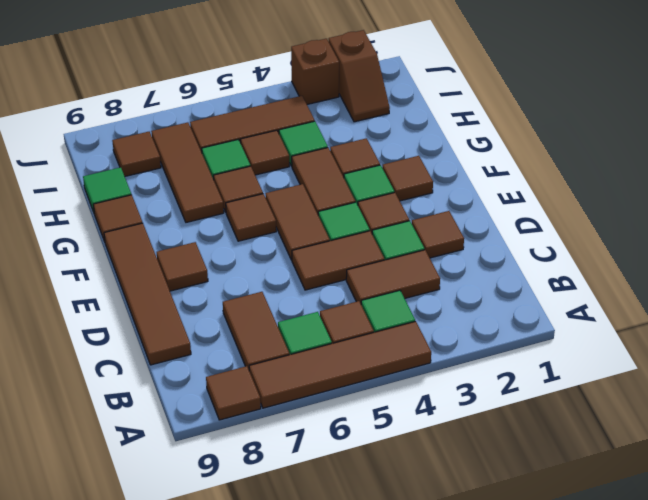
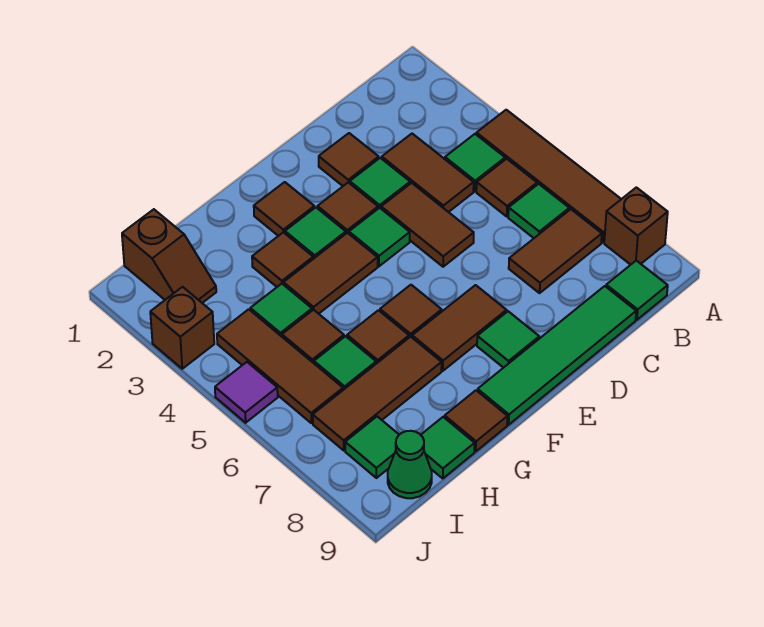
brown 1x1 tile [206,366,261,420] -> brown 1x1 brick [604,187,668,265]
none -> green 1x1 tile [606,261,668,320]
brown 1x4 tile [104,223,191,365] -> green 1x4 tile [478,286,636,425]
brown 1x2 tile [265,184,330,260] -> brown 1x2 tile moved to [412,285,507,371]
brown 1x1 tile [157,242,208,291] -> green 1x1 tile [477,311,539,368]
brown 1x2 slope [329,30,390,122] -> brown 1x2 slope turned to [122,209,216,303]
brown 1x1 tile [112,132,161,176] -> green 1x1 tile [345,417,399,478]
none -> green 1x1 cone [388,431,432,498]
none -> purple 1x1 tile [215,362,278,423]

